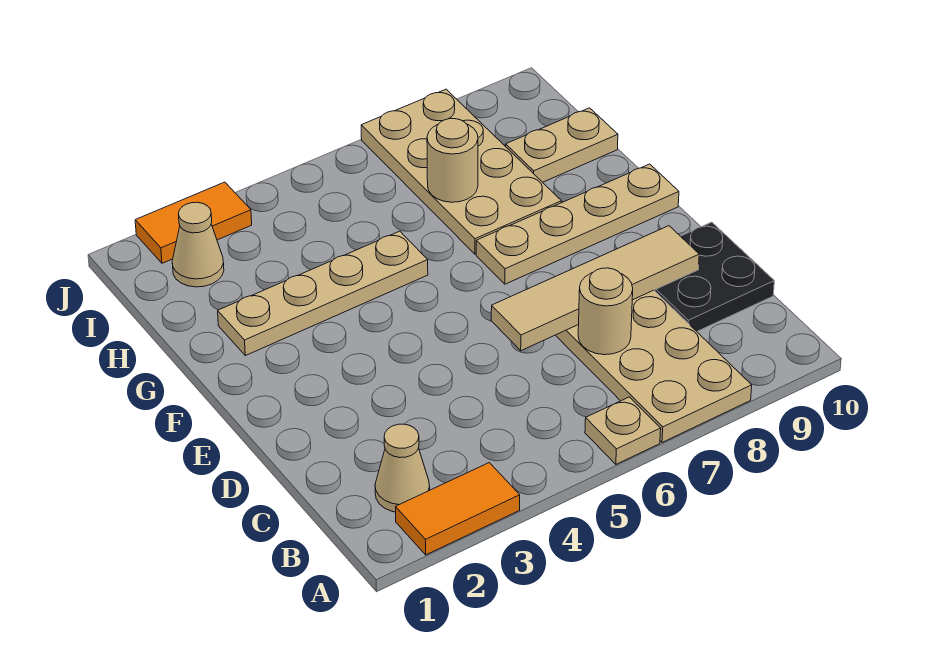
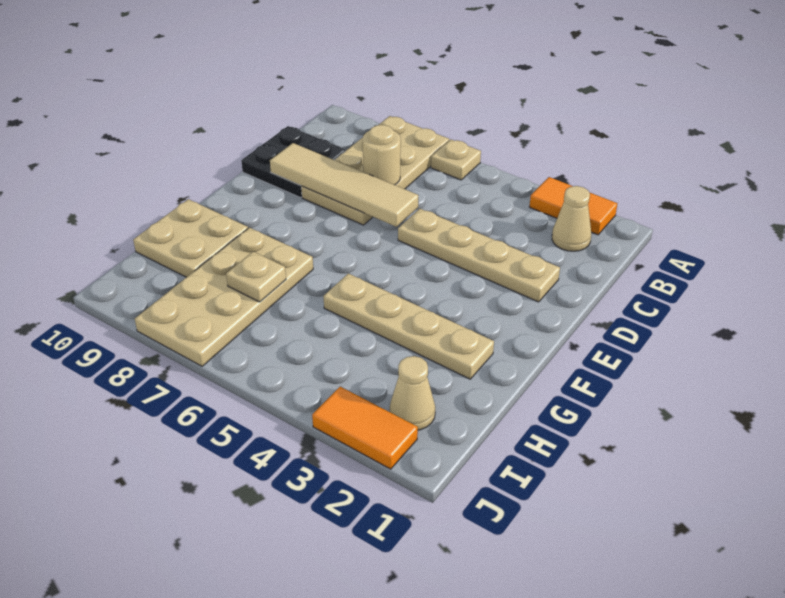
tan 1x4 plate [476,164,679,284] -> tan 1x4 plate moved to [398,209,560,302]
tan 1x1 round brick [427,119,478,202] -> tan 1x1 plate [226,252,286,302]
tan 1x2 plate [506,108,618,182] -> tan 2x2 plate [133,199,248,277]

